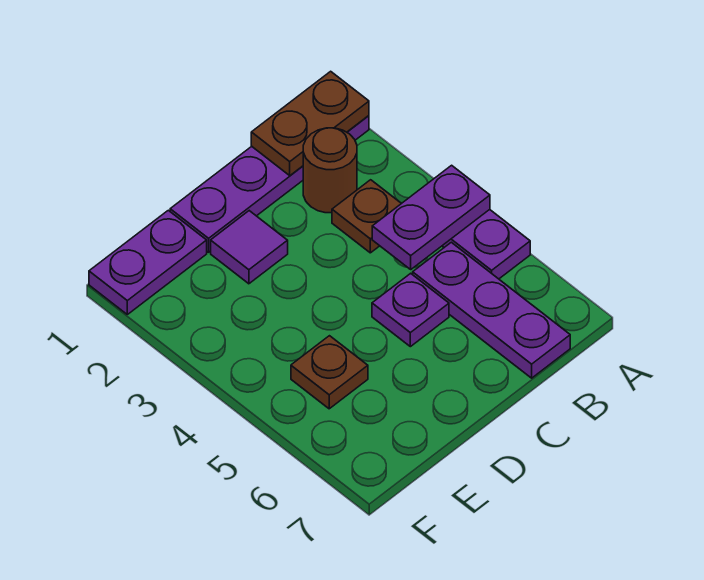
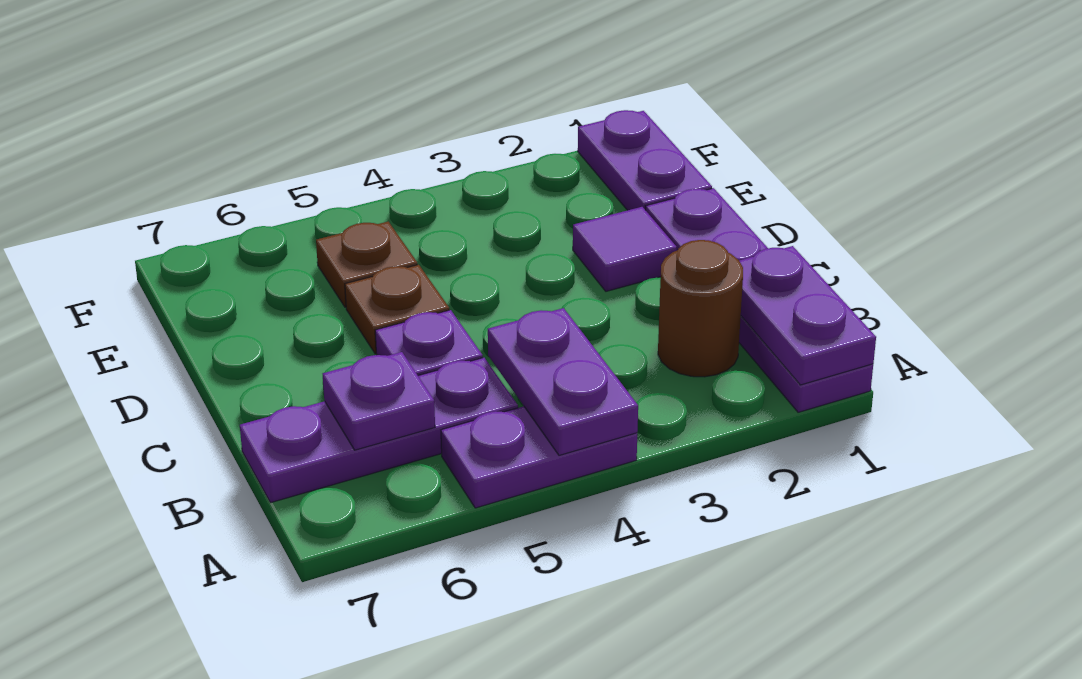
brown 1x2 plate [251,71,369,176] -> purple 1x2 plate [739,246,876,385]
brown 1x1 plate [332,180,401,253] -> brown 1x1 plate moved to [345,265,449,354]
none -> purple 1x1 plate [323,352,435,450]

